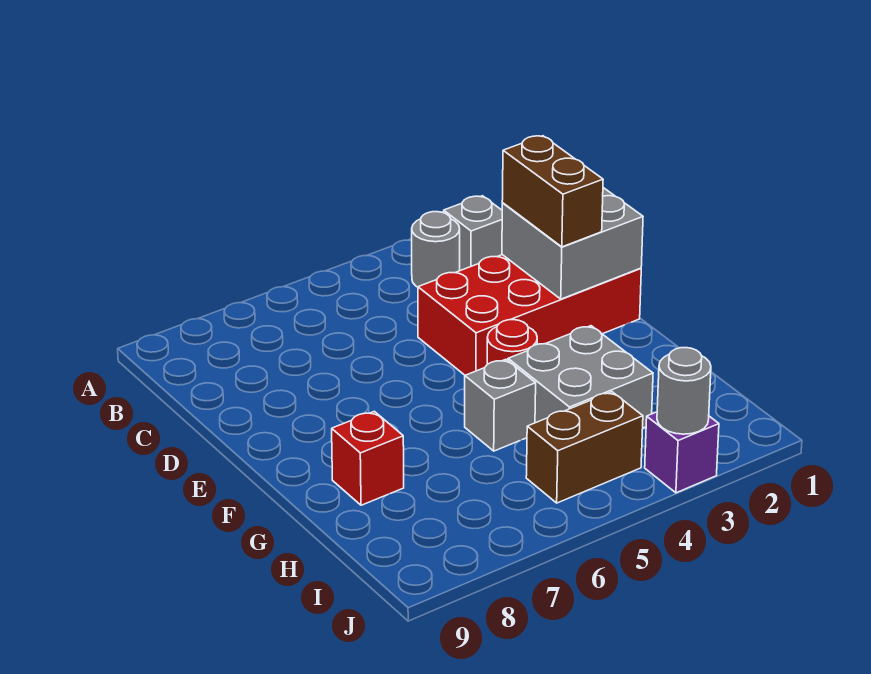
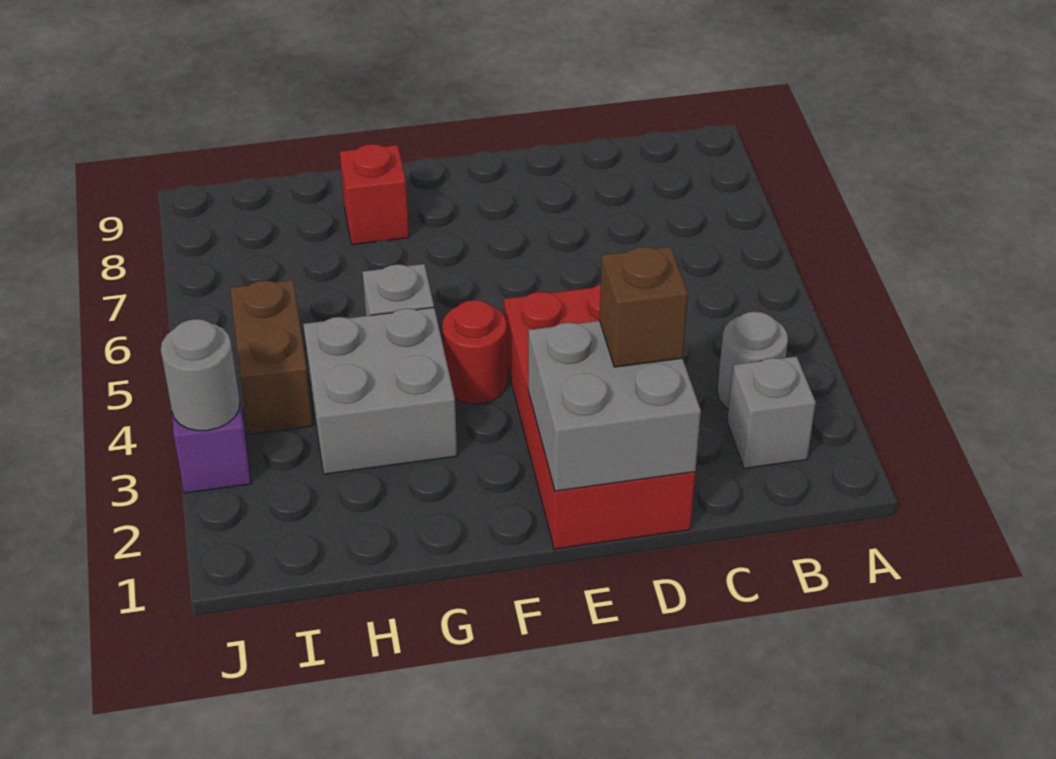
brown 1x2 brick [502,136,603,247] -> brown 1x1 brick [599,247,688,367]

